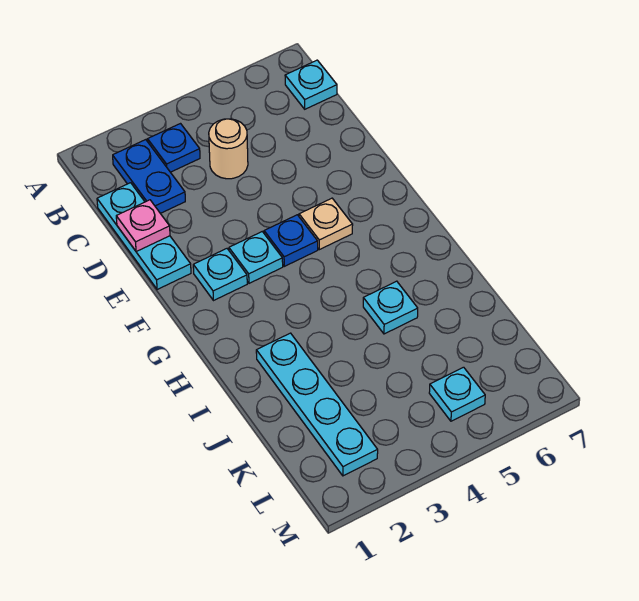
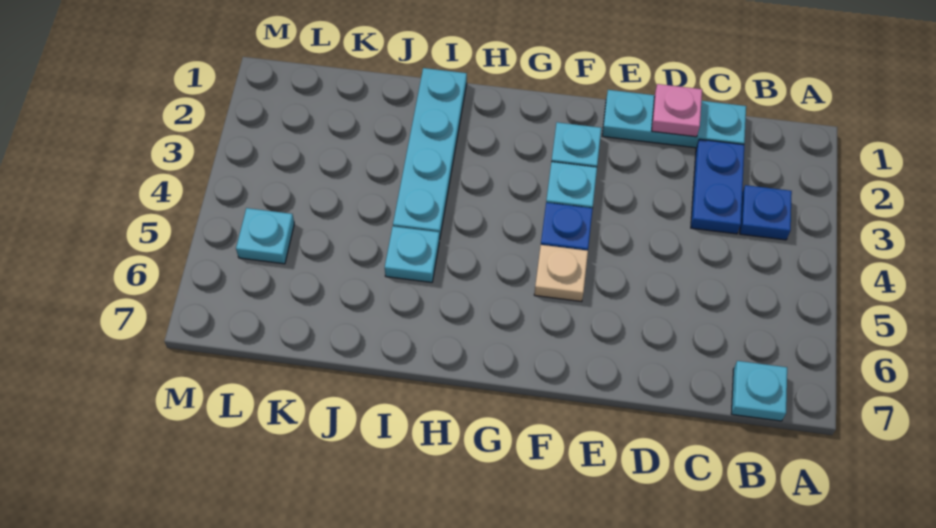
blue 1x2 plate [113,140,185,213] -> blue 1x2 plate turned to [691,139,744,234]
tan 1x1 round brick [209,119,248,179] -> none
cyan 1x4 plate [256,333,378,476] -> cyan 1x4 plate turned to [393,68,467,240]

